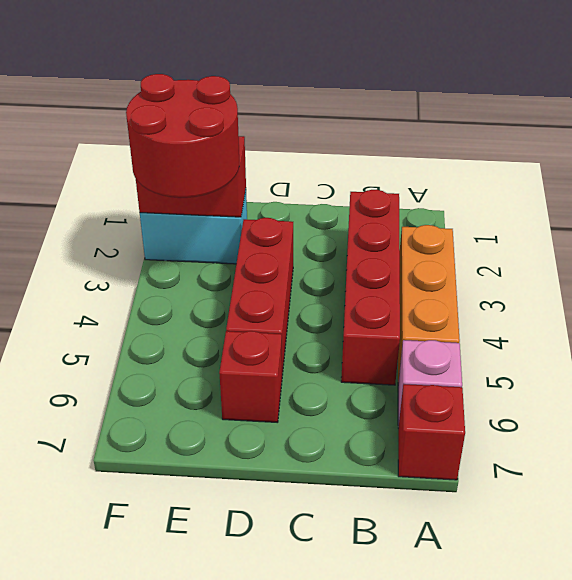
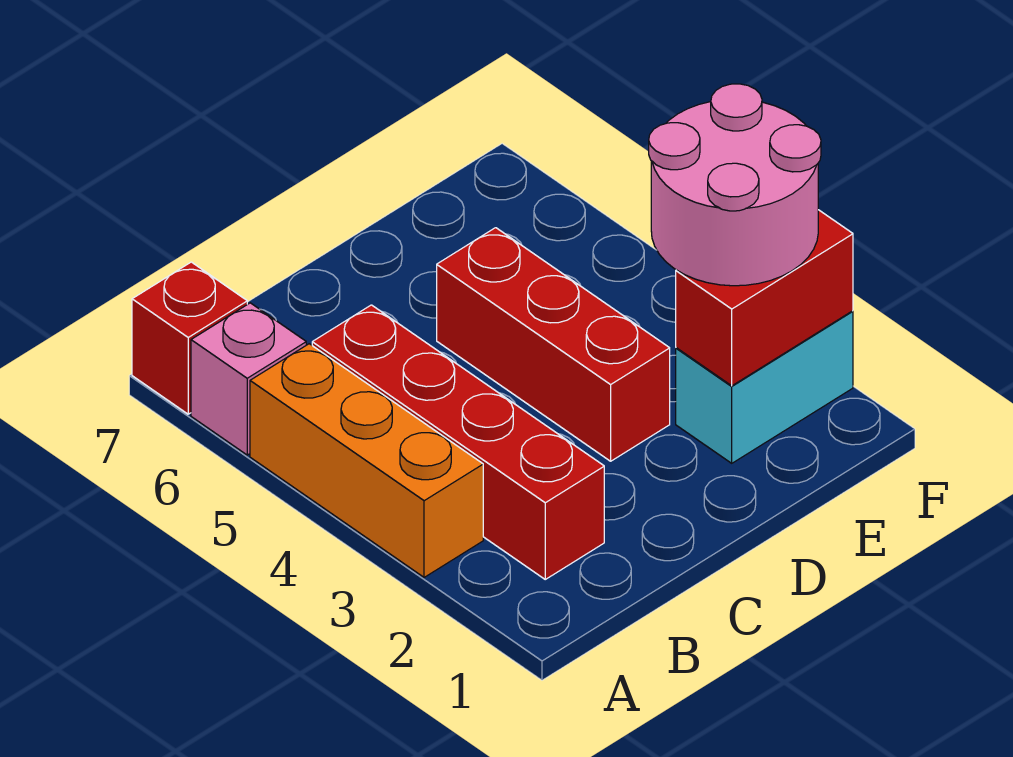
red 1x1 brick [219,331,282,422] -> none
red 2x2 round brick [126,74,239,198] -> pink 2x2 round brick [649,84,821,286]

